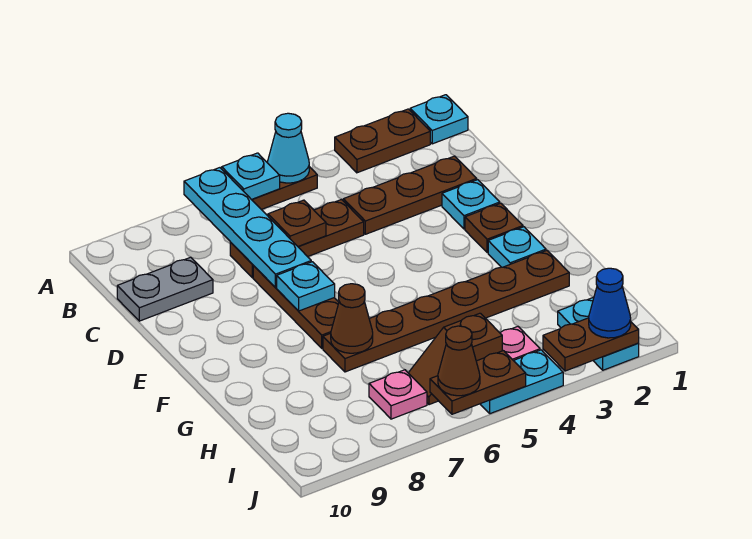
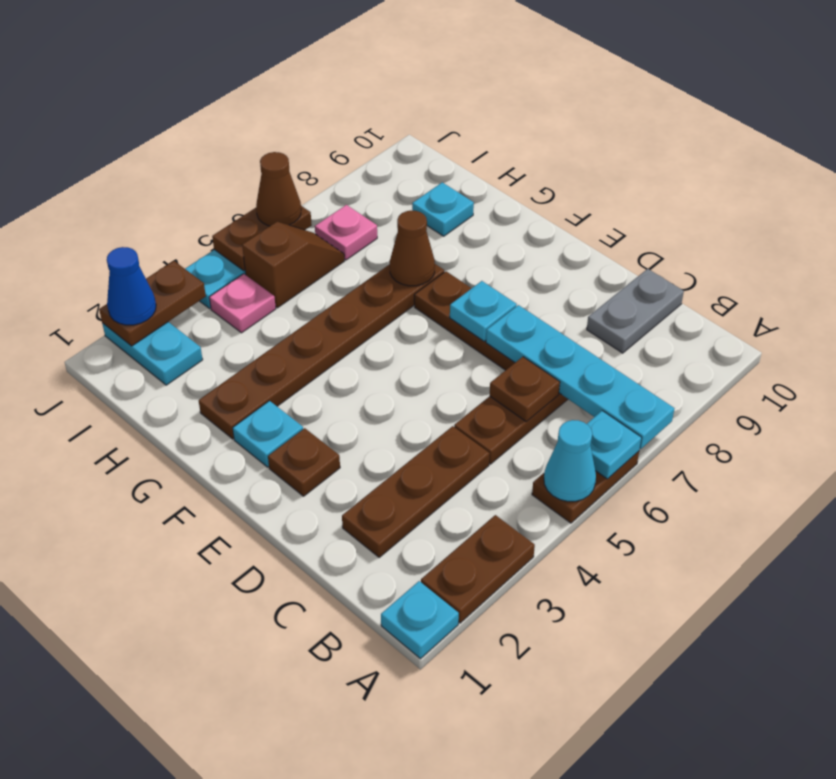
cyan 1x1 plate [442,180,500,229] -> cyan 1x1 plate moved to [412,182,474,236]

